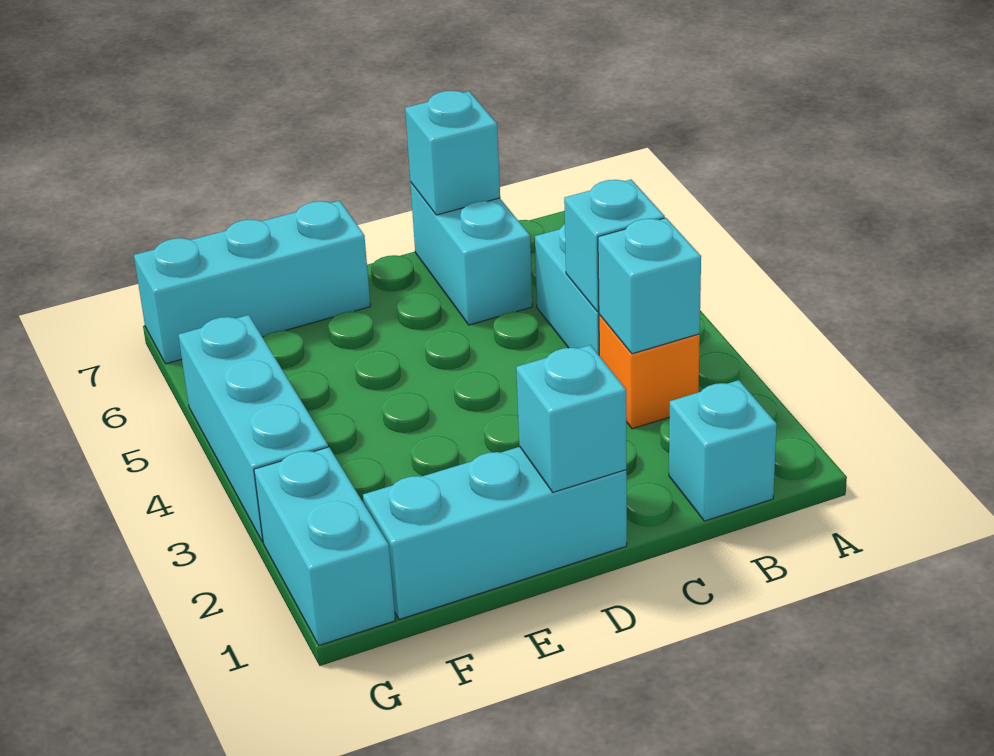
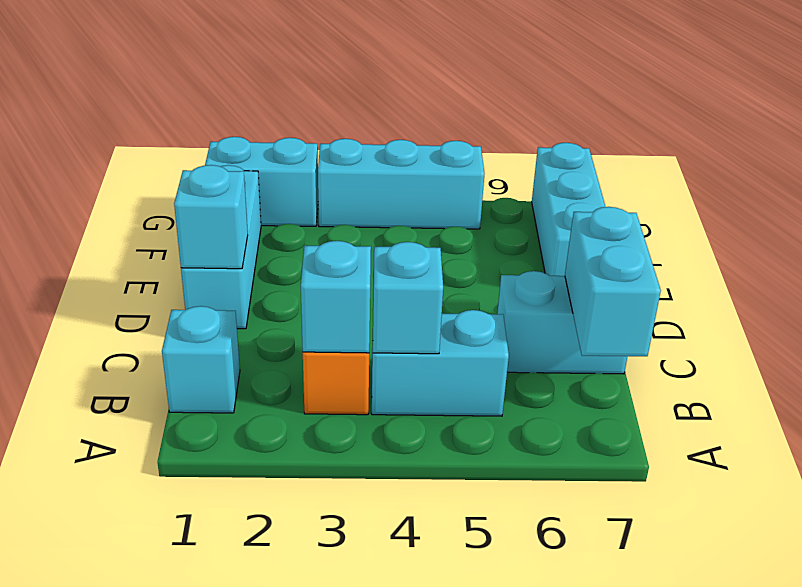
cyan 1x1 brick [405,91,500,215] -> cyan 1x2 brick [565,207,661,356]

